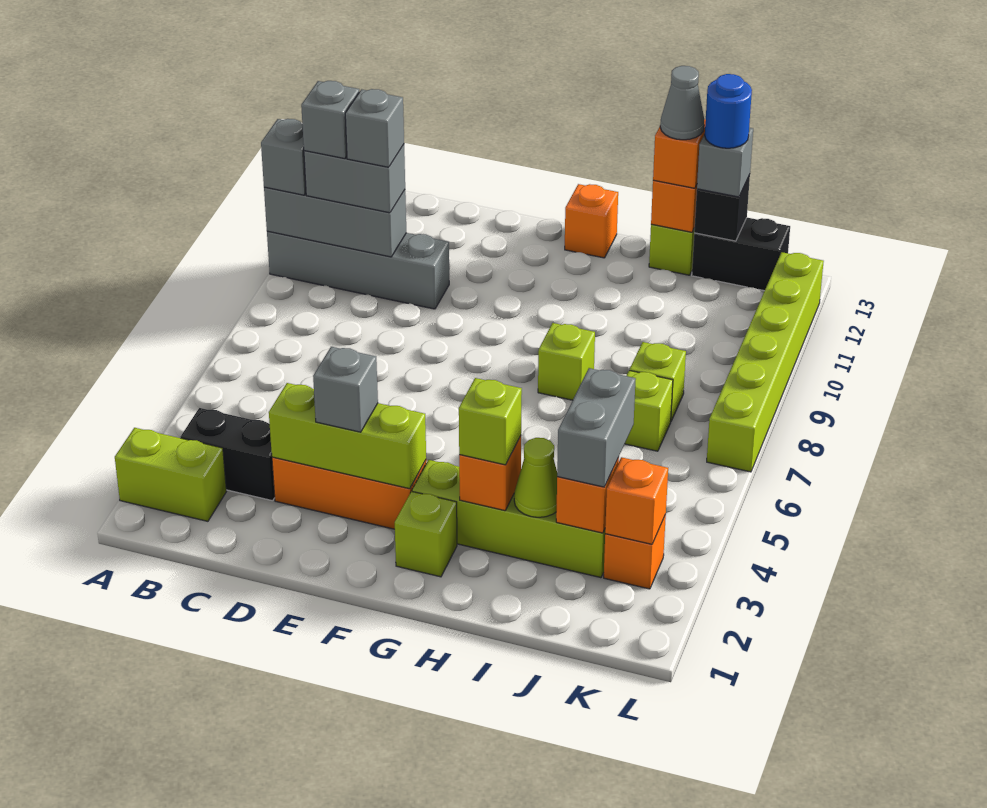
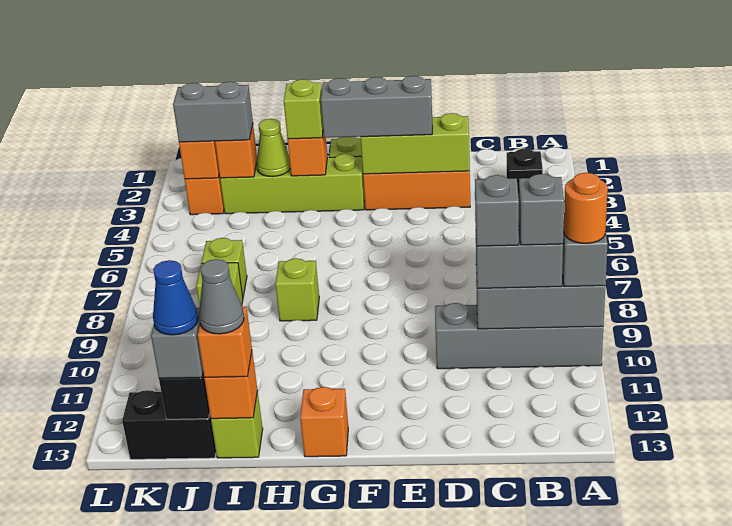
lime 1x2 brick [115,428,226,521] -> none
none -> orange 1x1 round brick [563,173,608,244]
black 1x2 brick [181,408,275,501] -> black 1x1 brick [507,149,543,197]
grey 1x1 brick [313,347,378,432] -> grey 1x3 brick [321,76,432,138]
grey 1x2 brick [557,368,636,487] -> grey 1x2 brick turned to [173,82,253,142]
blue 1x1 round brick [705,74,752,148] -> blue 1x1 cone [153,260,198,335]
lime 1x6 brick [707,252,824,472] -> none

